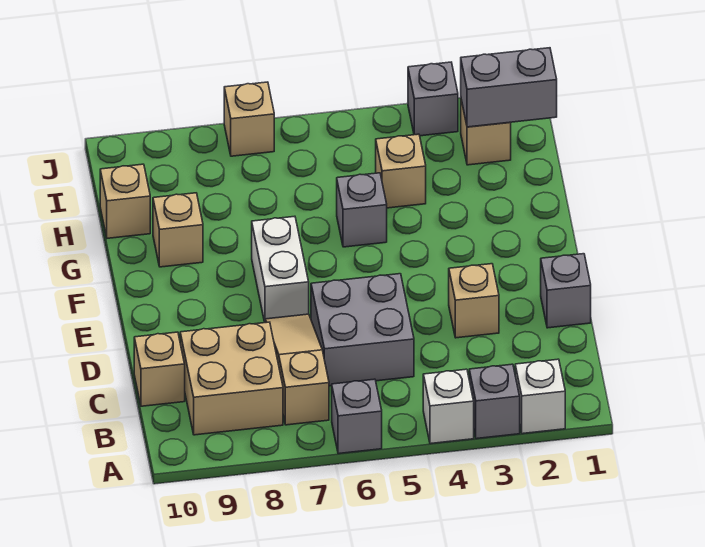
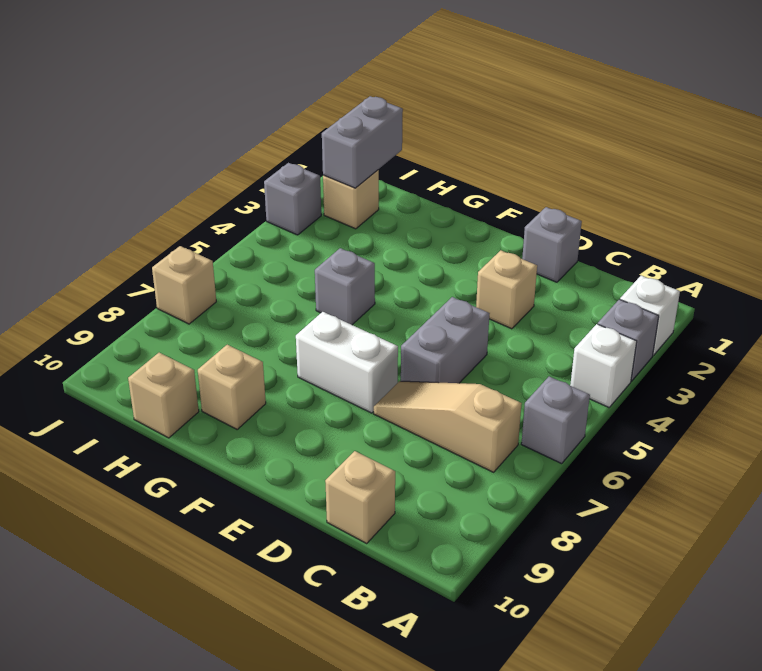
tan 2x2 brick [180,322,283,435] -> none
grey 2x2 brick [311,274,414,386] -> grey 1x2 brick [401,297,490,383]
tan 1x1 brick [376,134,426,208] -> none

